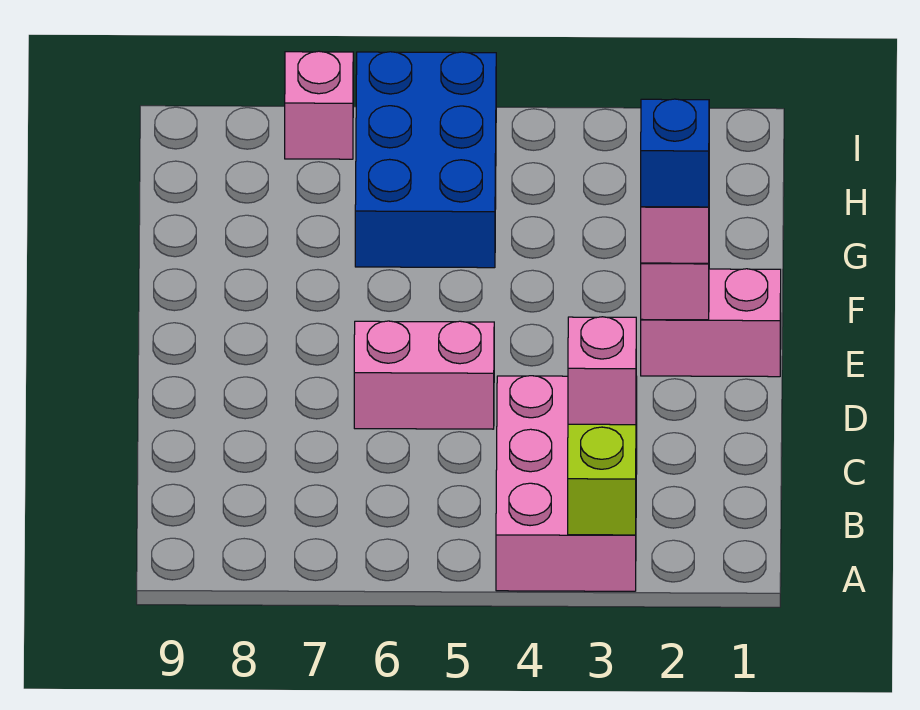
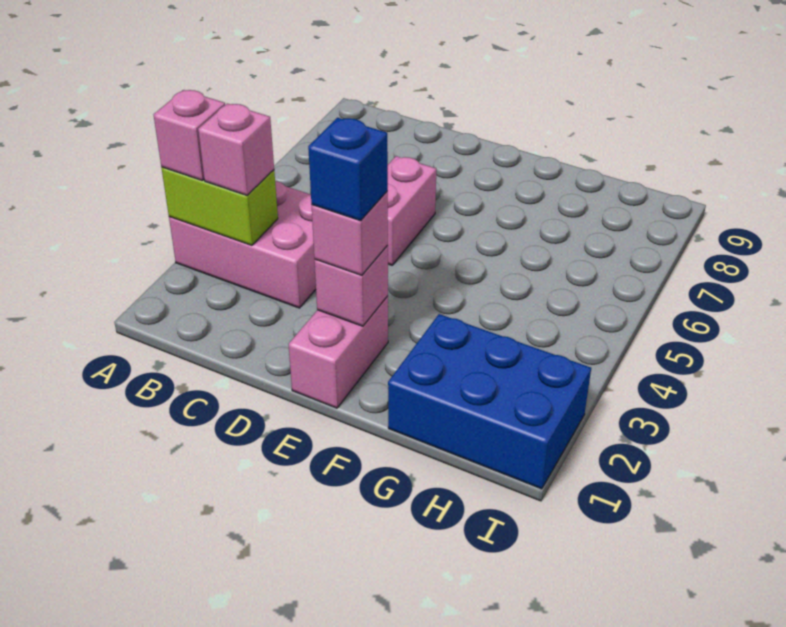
blue 2x3 brick [355,52,496,268] -> blue 2x3 brick moved to [388,314,591,489]
pink 1x1 brick [285,51,353,159] -> pink 1x1 brick moved to [154,90,225,181]

